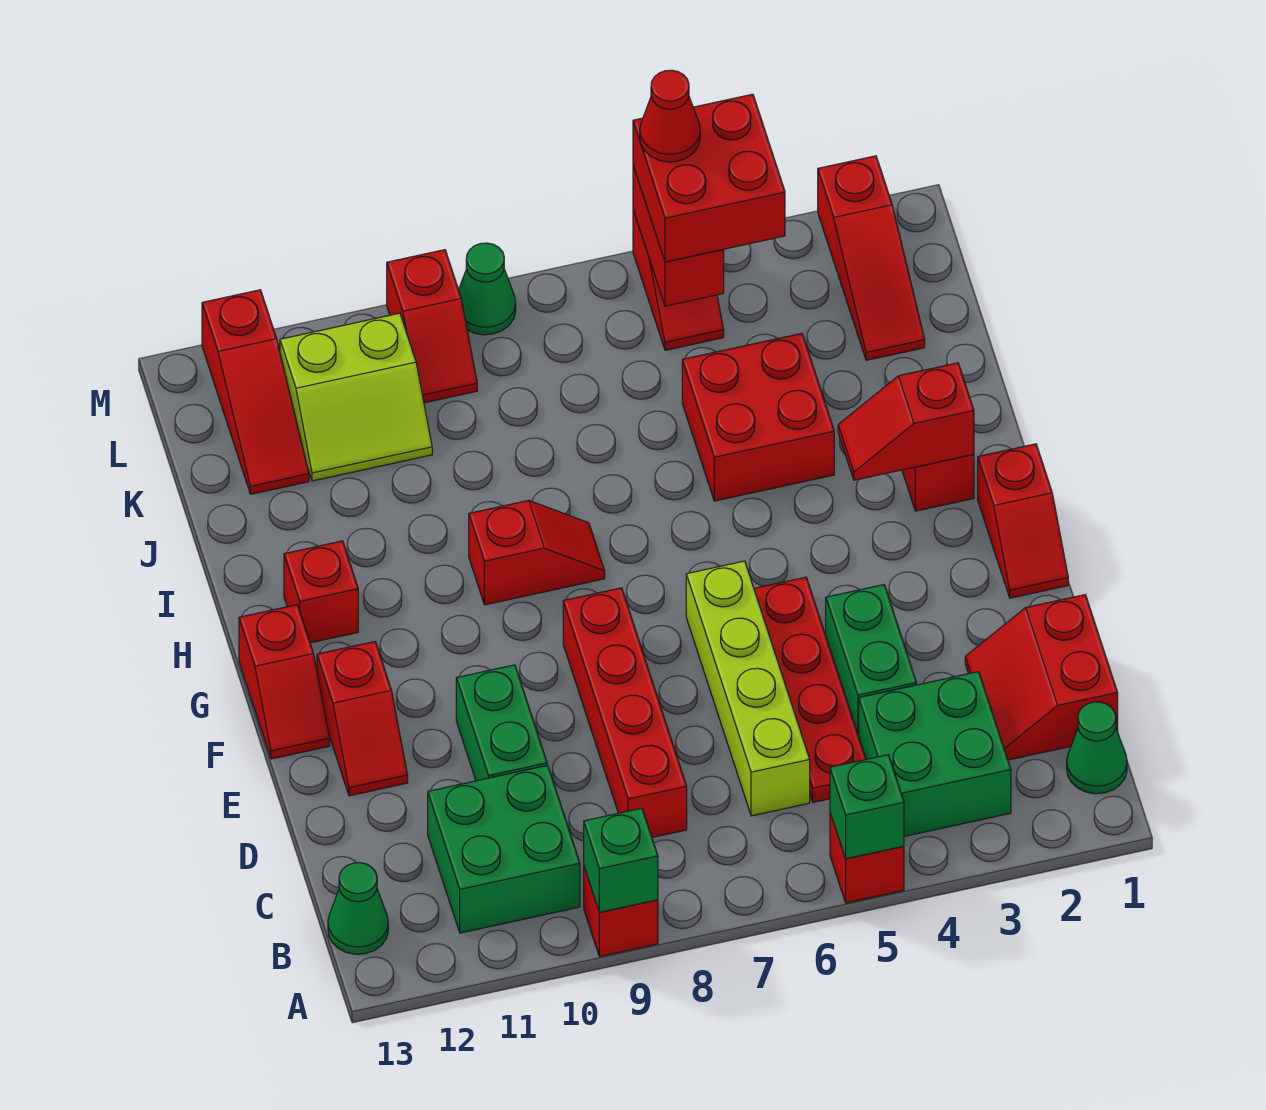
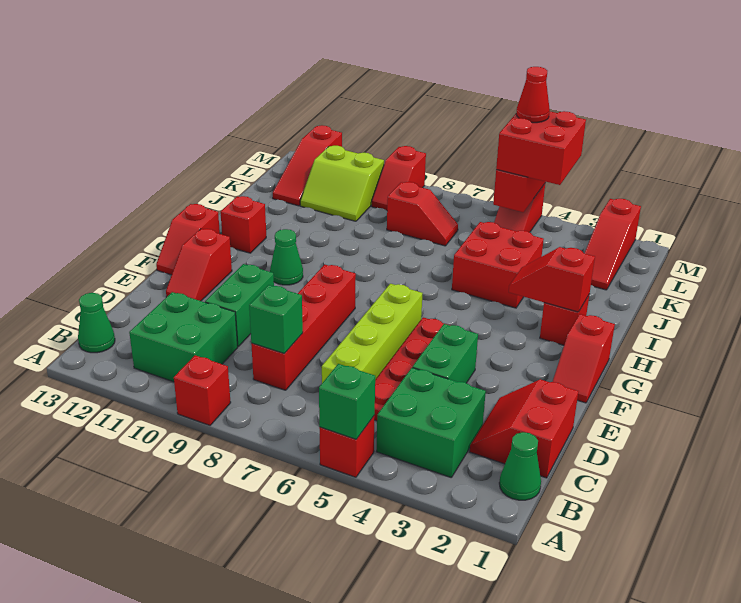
green 1x1 brick [584,808,658,912] -> green 1x1 brick moved to [249,285,303,354]
red 1x2 slope [469,500,605,605] -> red 1x2 slope moved to [387,182,458,246]
green 1x1 cone [459,243,516,335] -> green 1x1 cone moved to [270,229,303,285]

